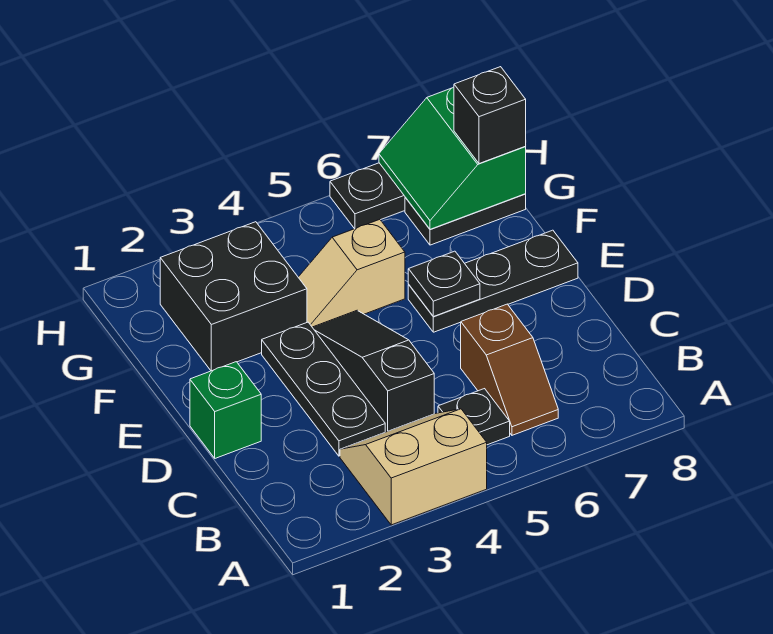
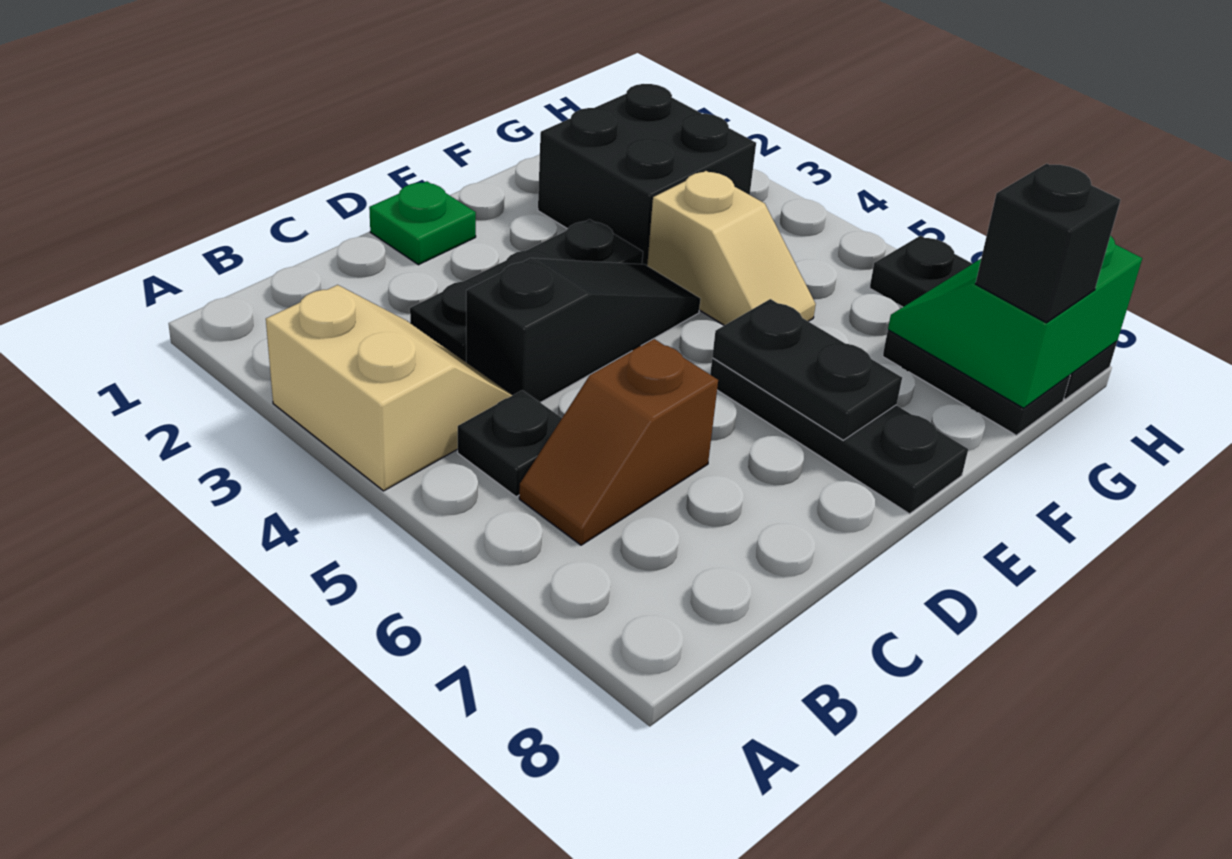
green 1x1 brick [190,362,261,458] -> green 1x1 plate [369,181,476,265]
black 1x1 plate [408,251,480,317] -> black 1x2 plate [712,299,902,440]
tan 1x2 slope [298,219,405,327] -> tan 1x2 slope turned to [647,171,816,325]

